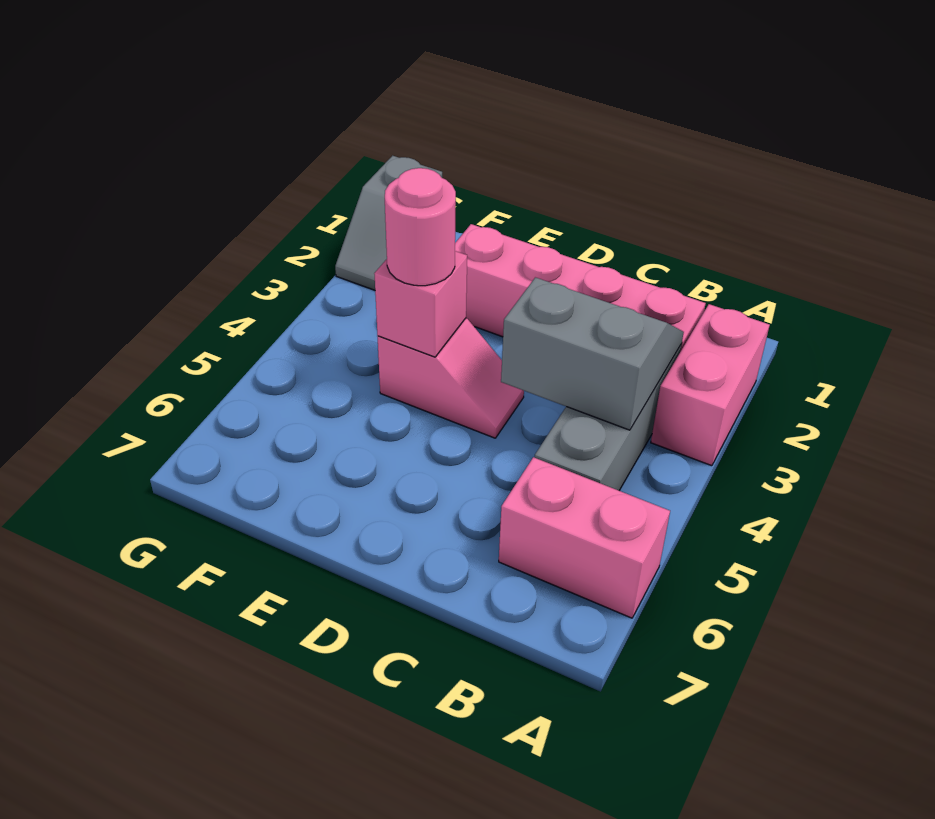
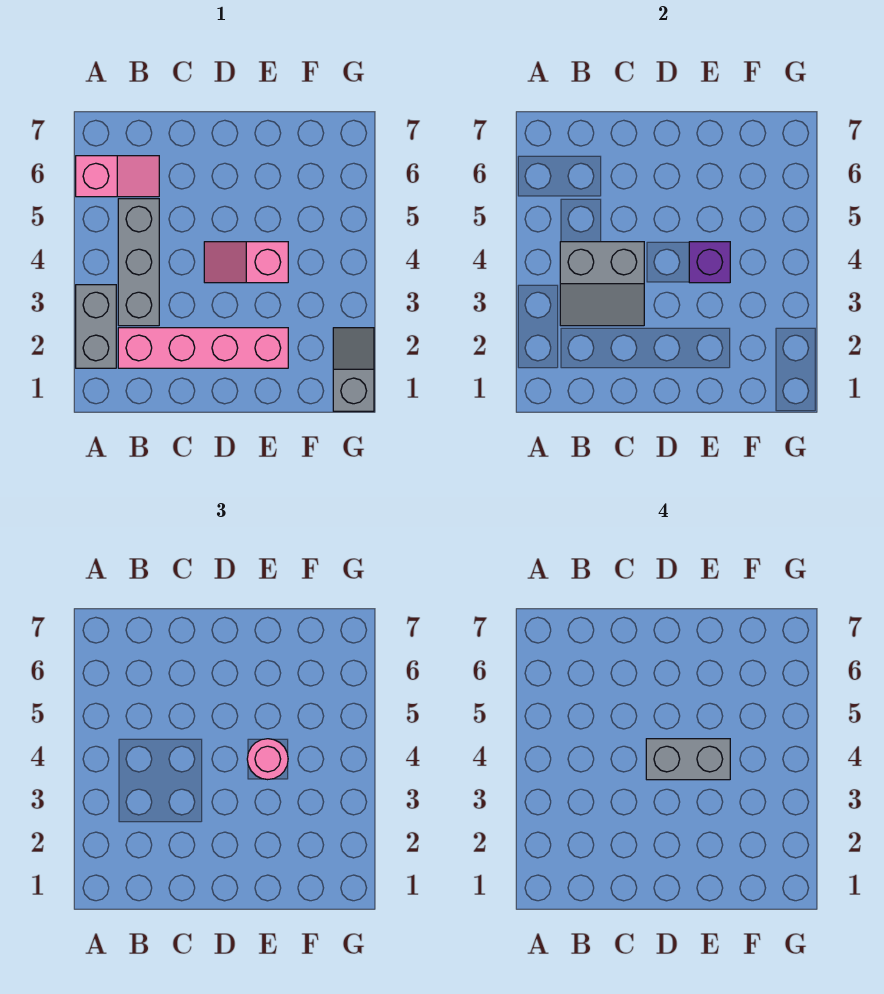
pink 1x2 brick [651,304,770,466] -> grey 1x2 brick [76,285,116,368]
pink 1x2 brick [499,457,670,618] -> pink 1x2 slope [76,156,159,197]
none -> grey 1x2 brick [646,739,730,780]
pink 1x1 brick [374,251,467,357] -> purple 1x1 brick [689,242,730,283]

